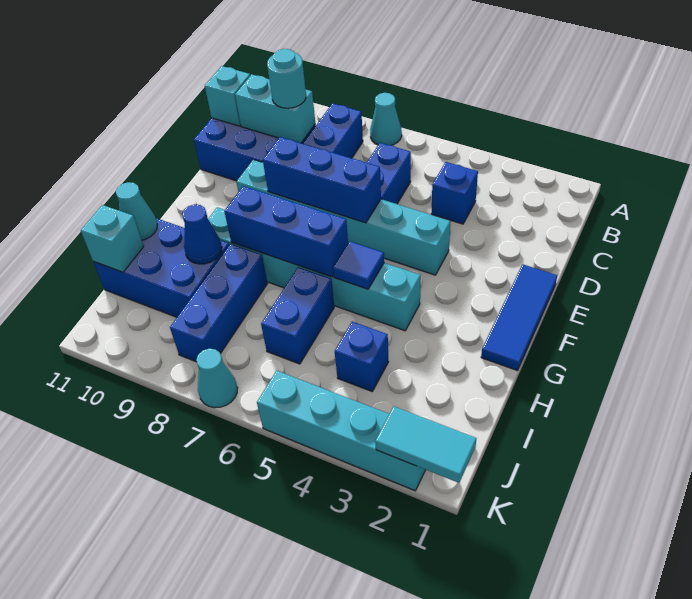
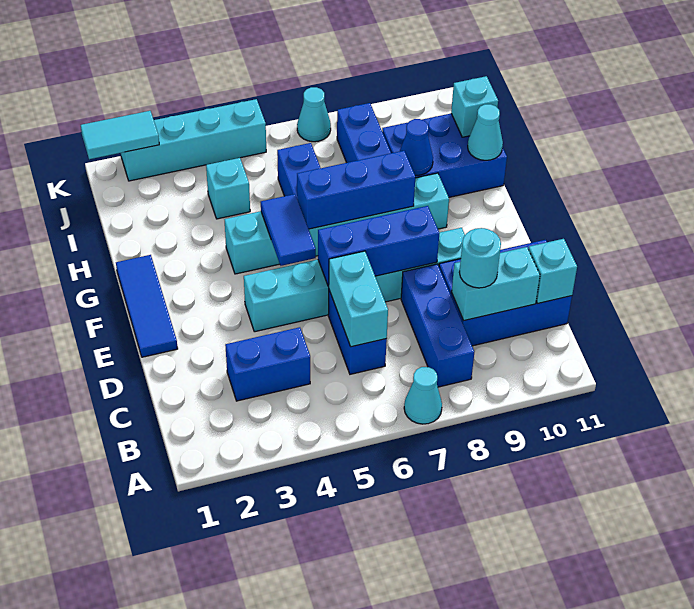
blue 1x1 brick [431,162,478,224] -> blue 1x2 brick [225,327,310,401]
none -> cyan 1x2 brick [328,251,388,347]
blue 1x1 tile [333,241,384,289] -> blue 1x2 tile [261,194,316,266]
blue 1x1 brick [335,322,389,391] -> cyan 1x1 brick [206,158,250,219]

